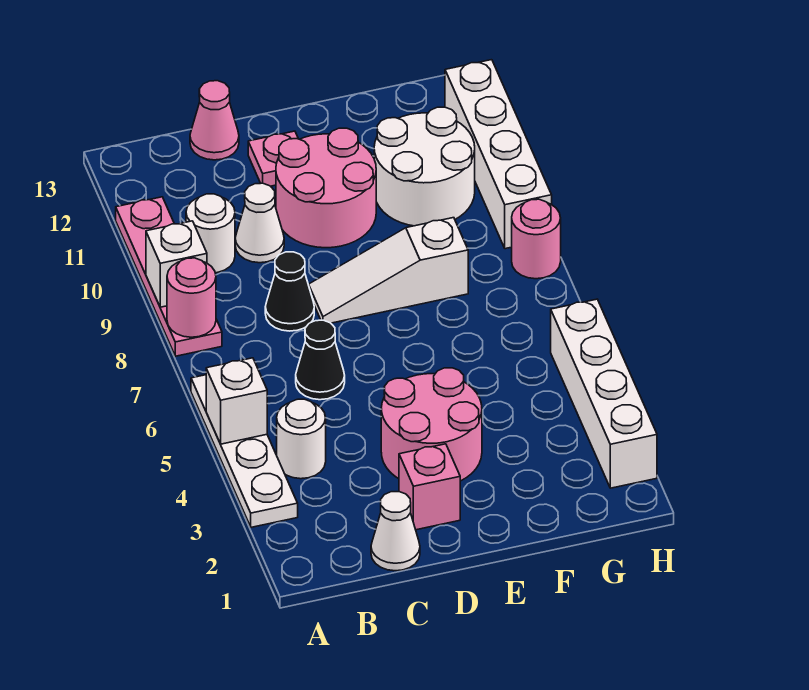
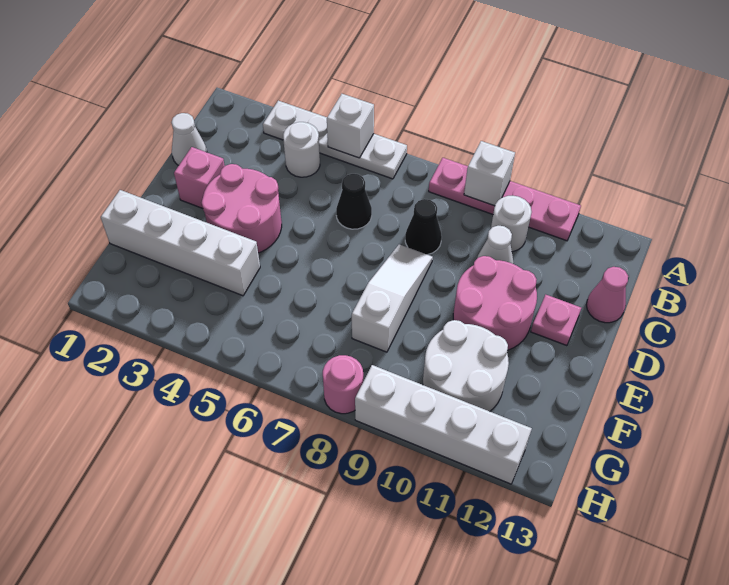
pink 1x1 round brick [167,258,216,337] -> none
white 1x4 brick [551,299,657,488] -> white 1x4 brick moved to [101,190,260,296]

